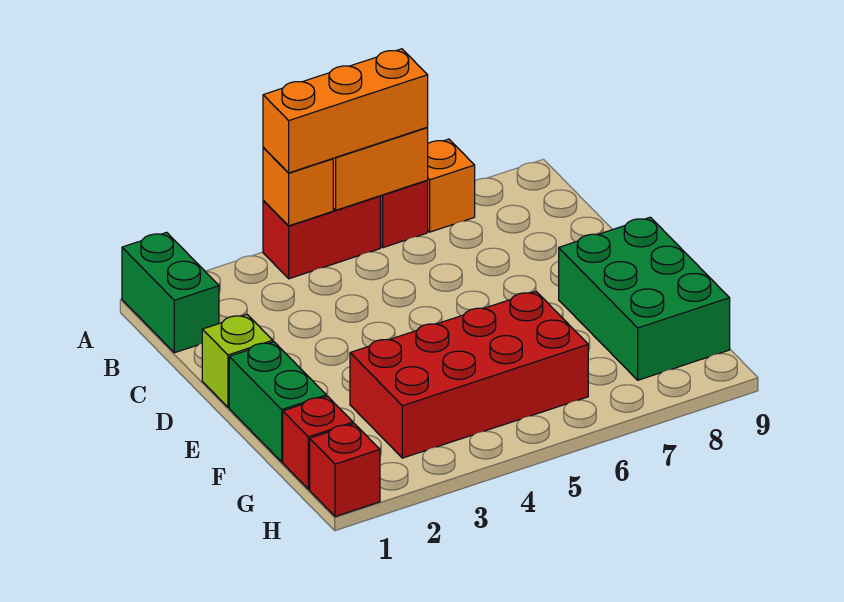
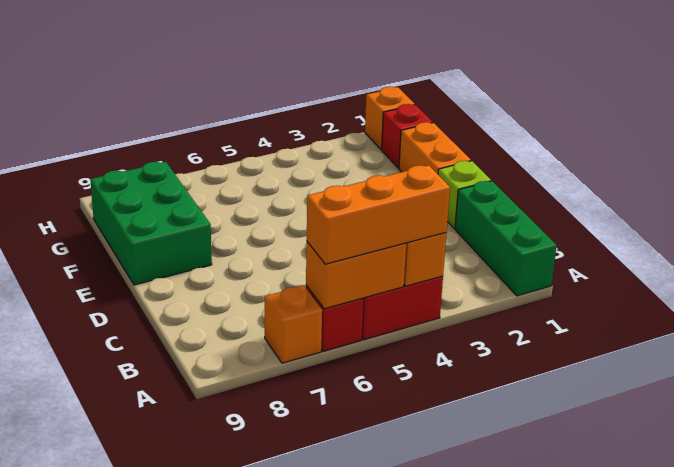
green 1x2 brick [122,232,219,353] -> green 1x3 brick [455,181,557,296]
green 1x2 brick [229,342,326,462] -> orange 1x2 brick [399,122,471,174]
red 2x4 brick [350,291,588,458] -> none
red 1x1 brick [310,424,380,517] -> orange 1x1 brick [365,87,415,149]

